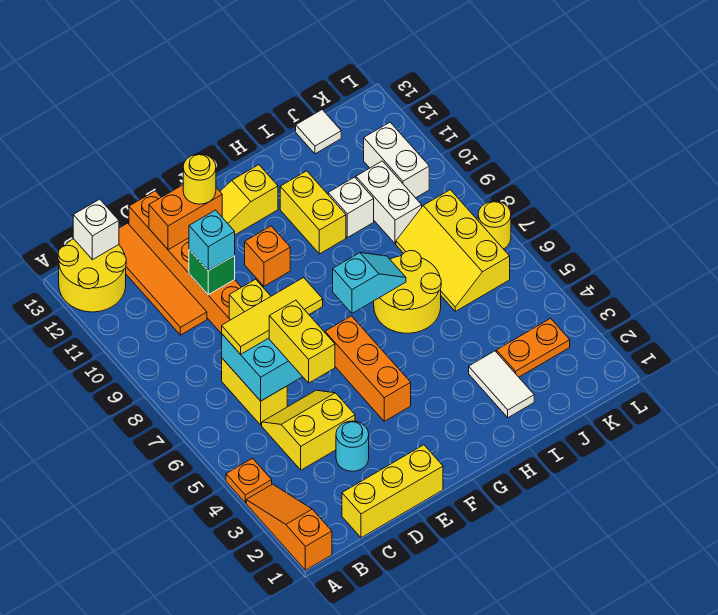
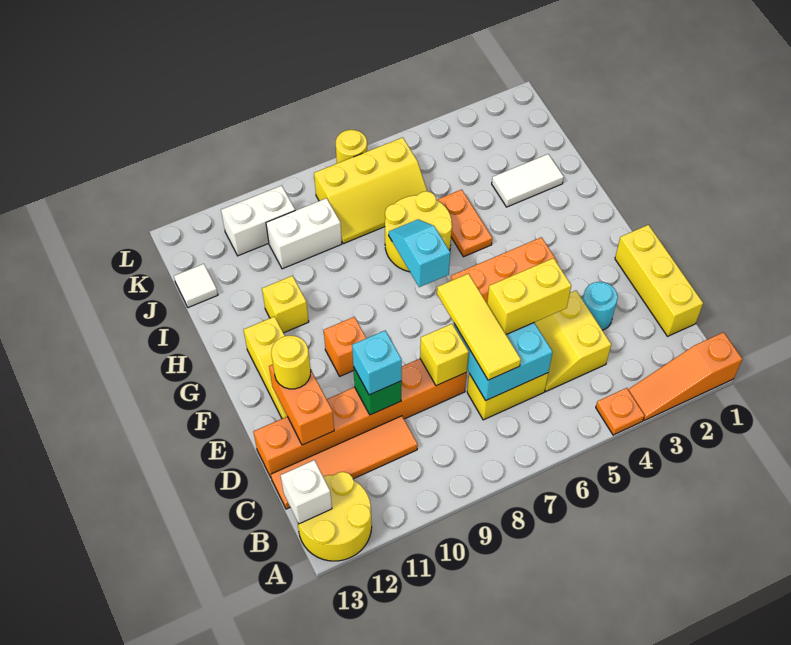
yellow 1x2 brick [280,171,346,254] -> yellow 1x1 brick [262,276,309,333]
white 1x1 brick [328,177,374,238] -> none
orange 1x2 plate [496,318,570,377] -> orange 1x2 plate moved to [437,189,492,257]

